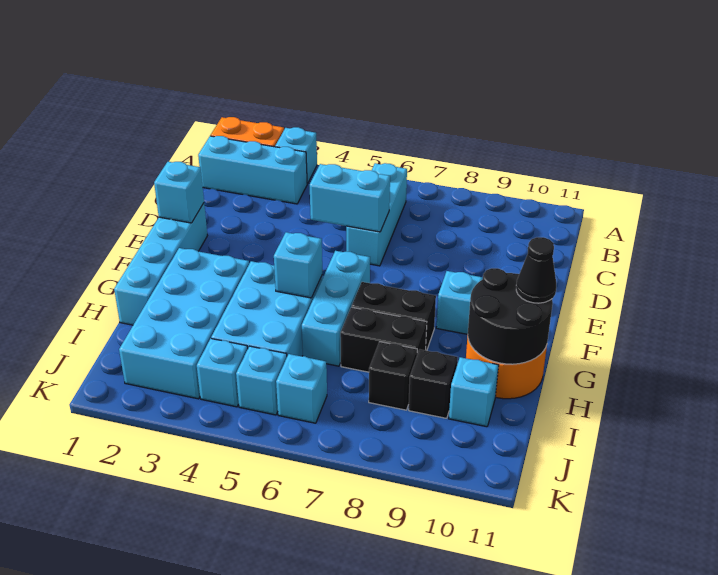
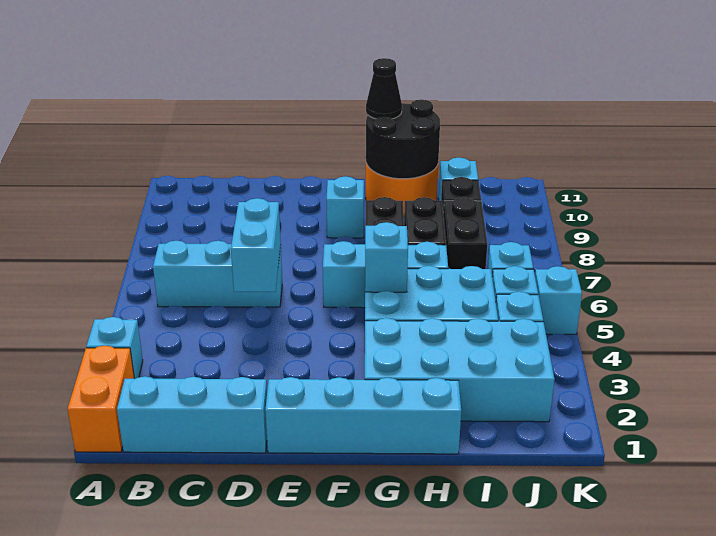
cyan 1x3 brick [198,136,307,204] -> cyan 1x3 brick turned to [117,376,267,453]
cyan 1x1 brick [154,162,204,223] -> cyan 1x1 brick moved to [535,266,582,334]
black 1x1 brick [369,342,417,410] -> black 1x2 brick [443,197,487,269]

